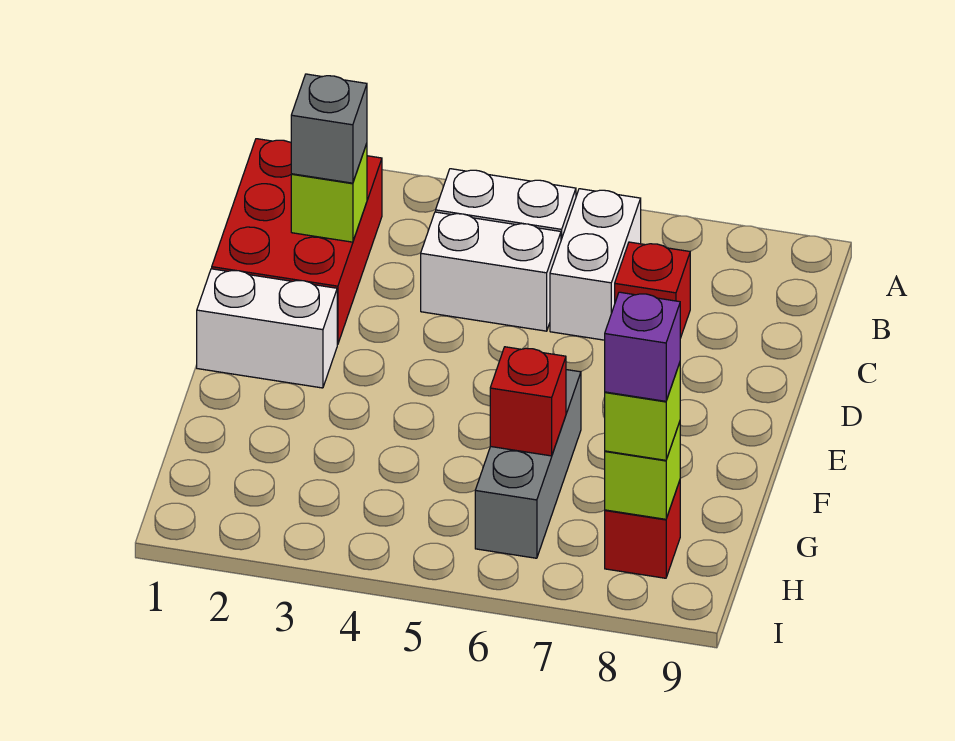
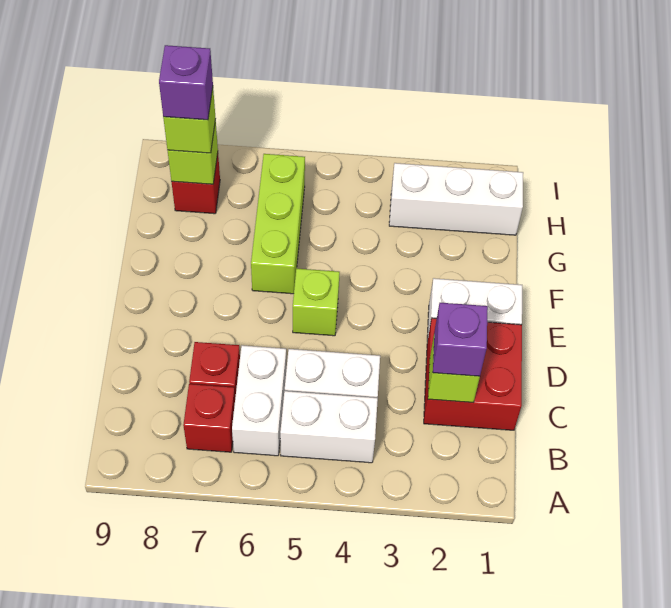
red 2x3 brick [212,139,382,345] -> red 2x2 brick [424,318,522,430]
grey 1x1 brick [291,74,367,183] -> purple 1x1 brick [433,303,488,376]
none -> lime 1x1 brick [293,268,340,336]
grey 1x3 brick [475,370,581,558] -> lime 1x3 brick [251,154,305,294]
red 1x1 brick [490,347,566,456] -> red 1x1 brick moved to [183,384,235,452]
none -> white 1x3 brick [389,163,523,235]

